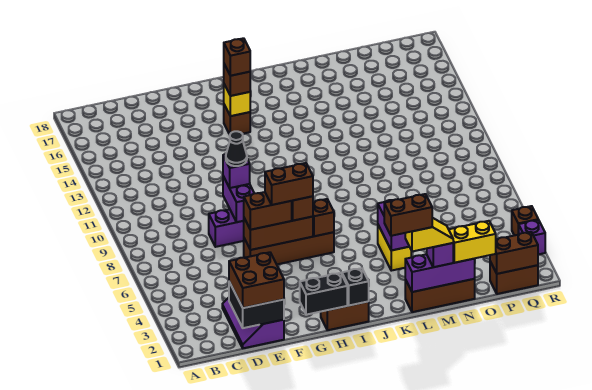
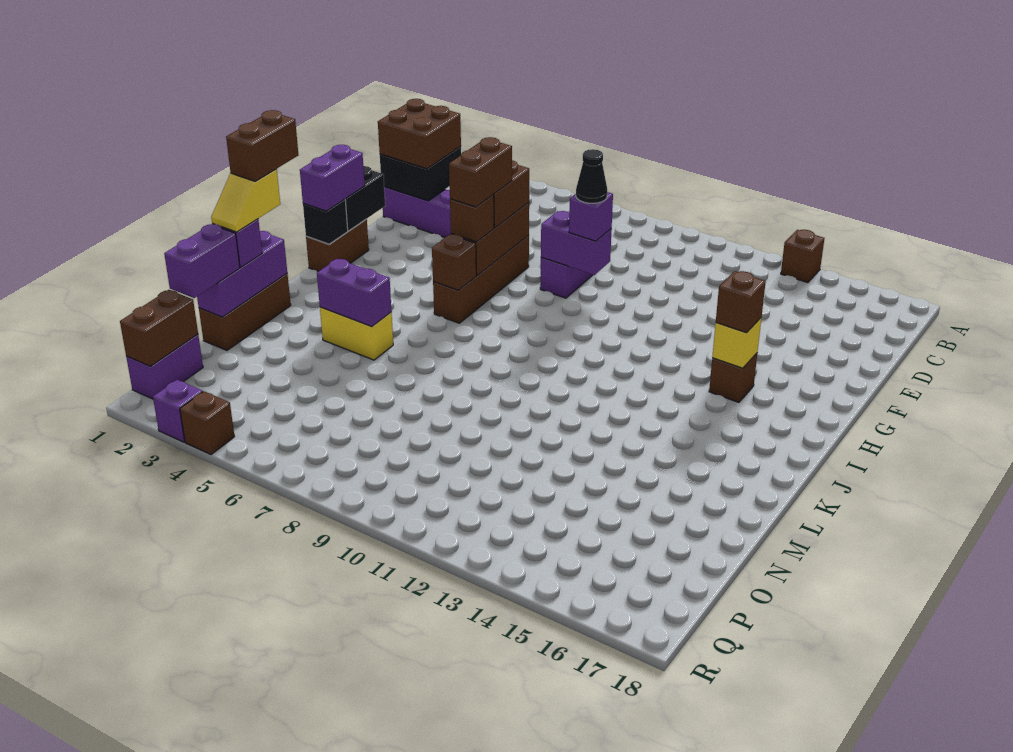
none -> purple 1x2 brick [300,145,365,211]
brown 1x1 brick [224,38,250,76] -> brown 1x1 brick moved to [781,230,824,283]
yellow 1x2 brick [449,221,496,263] -> purple 1x2 brick [164,224,240,298]
brown 1x2 brick [490,262,538,294] -> purple 1x2 brick [126,334,203,399]

